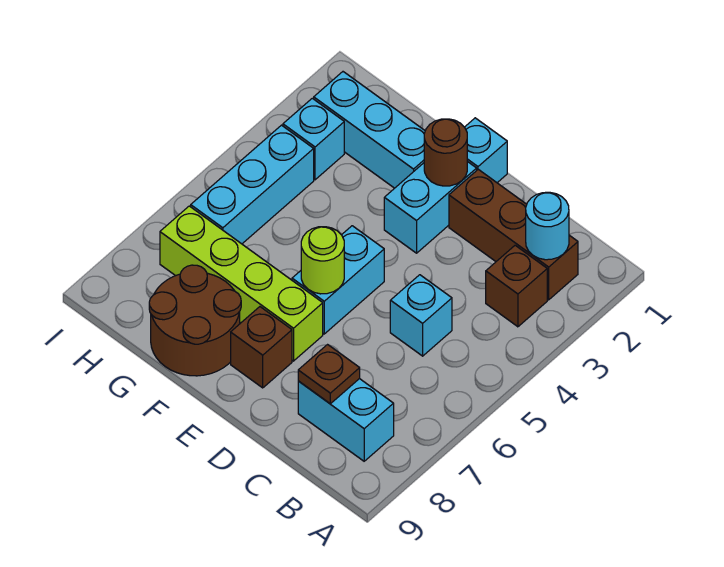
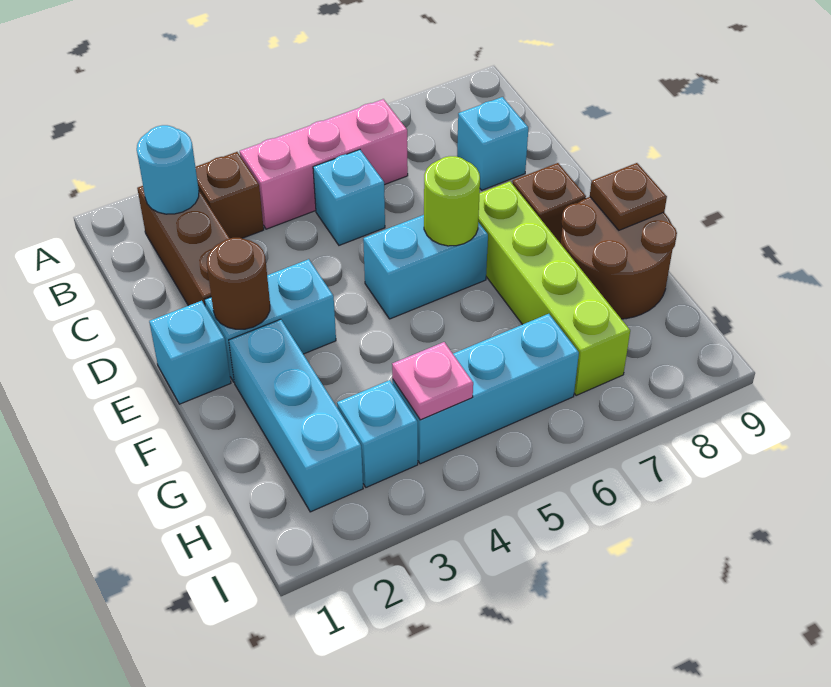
none -> pink 1x3 brick [240,99,408,229]
cyan 1x2 brick [298,379,394,461] -> cyan 1x1 brick [457,97,528,190]
brown 1x1 plate [298,345,360,404] -> brown 1x1 plate moved to [590,163,667,230]
none -> pink 1x1 plate [392,342,473,420]

